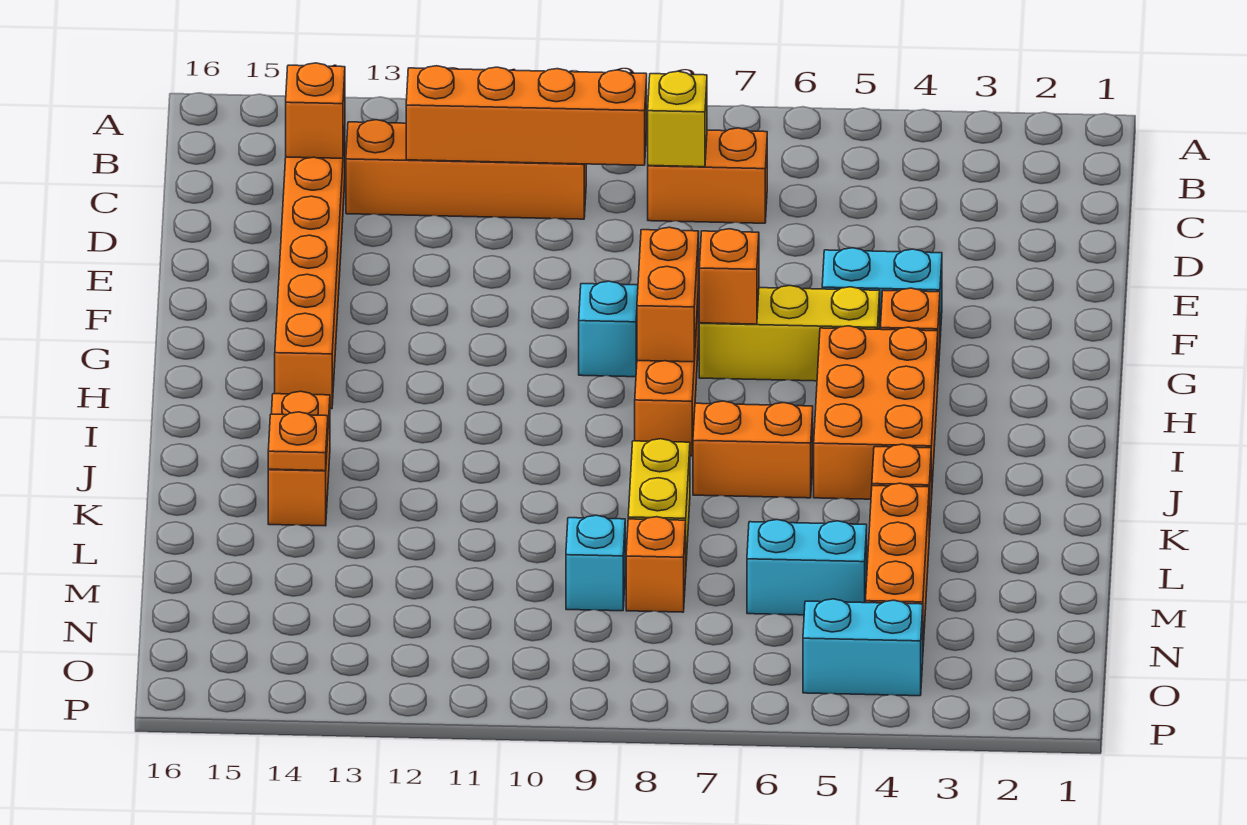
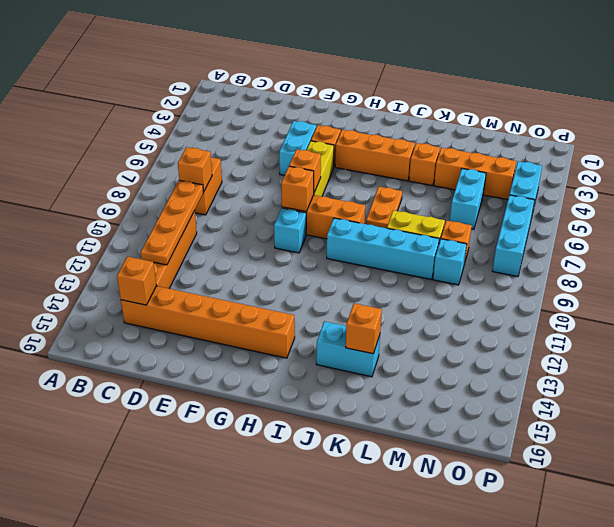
yellow 1x1 brick [648,71,707,167] -> orange 1x1 brick [178,147,212,192]
orange 1x4 brick [406,66,647,165] -> orange 1x4 plate [141,180,204,265]
orange 1x2 brick [637,227,699,362] -> orange 1x1 brick [281,166,314,212]
orange 2x3 brick [814,326,938,500] -> orange 1x3 brick [335,130,415,181]
none -> cyan 1x4 brick [327,218,439,279]
orange 1x2 brick [693,401,813,498] -> orange 1x2 plate [366,187,402,228]
orange 1x2 brick [268,391,330,526] -> cyan 1x2 brick [316,321,380,377]
orange 1x1 plate [268,412,328,471] -> orange 1x1 brick [346,303,382,354]
none -> cyan 1x3 brick [492,195,534,277]

